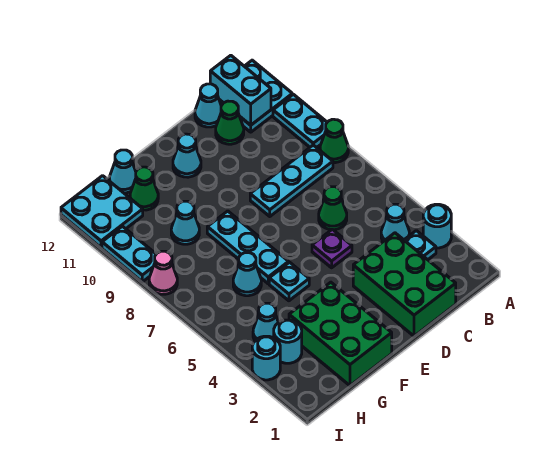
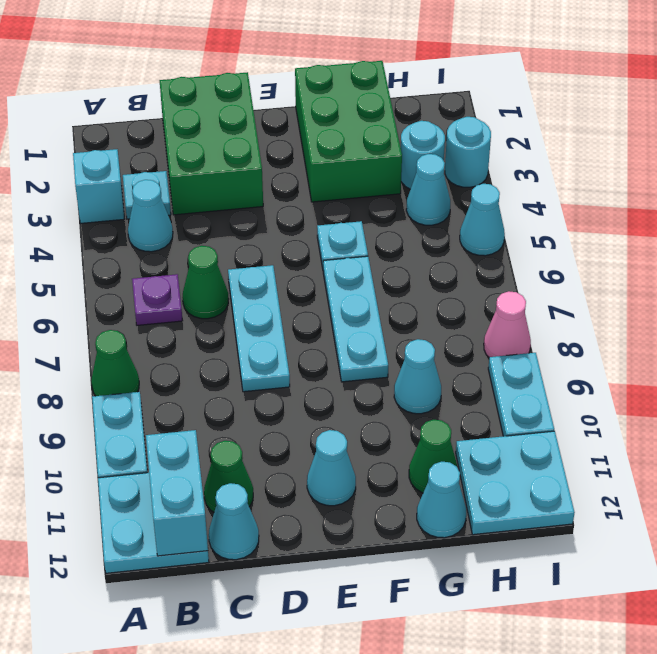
cyan 1x1 round brick [423,204,451,248] -> cyan 1x1 brick [73,149,124,223]
cyan 1x3 plate [250,145,333,216] -> cyan 1x3 plate turned to [228,265,290,392]
purple 1x1 plate [312,229,352,268] -> purple 1x1 plate moved to [132,274,183,325]
cyan 1x1 cone [233,253,261,296] -> cyan 1x1 cone moved to [460,184,505,256]

